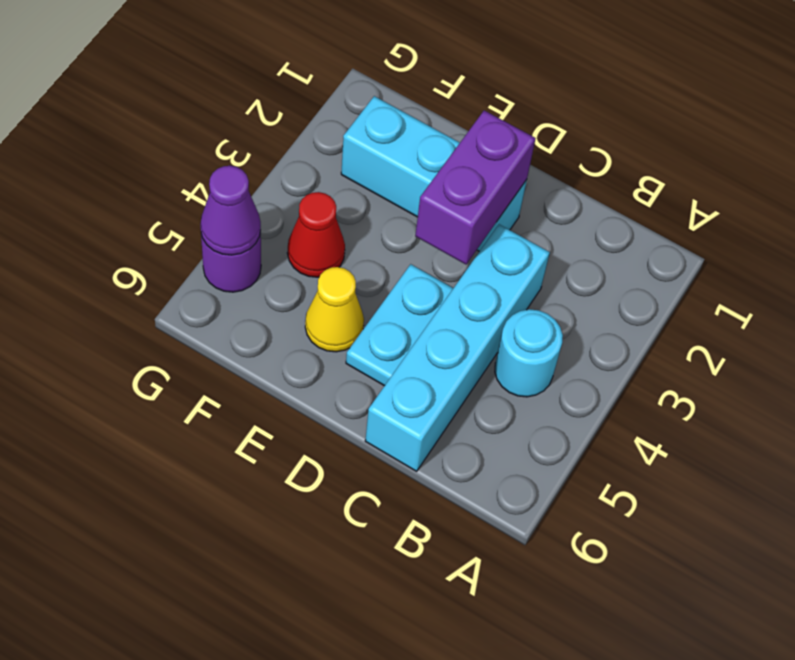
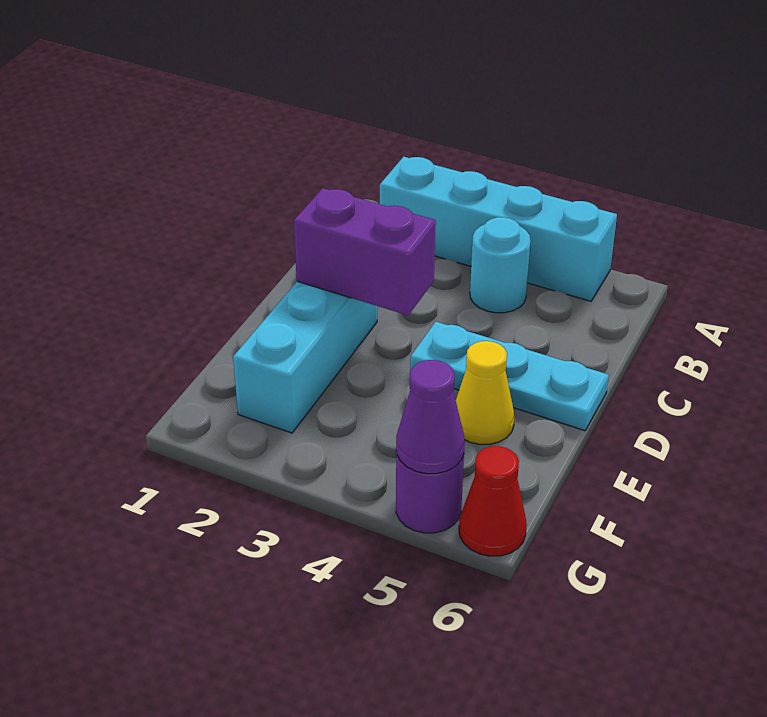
cyan 1x4 brick [365,224,550,471] -> cyan 1x4 brick moved to [380,157,617,301]
cyan 1x2 plate [346,264,453,386] -> cyan 1x3 plate [410,322,609,431]
red 1x1 cone [287,192,345,277] -> red 1x1 cone moved to [459,446,527,556]

